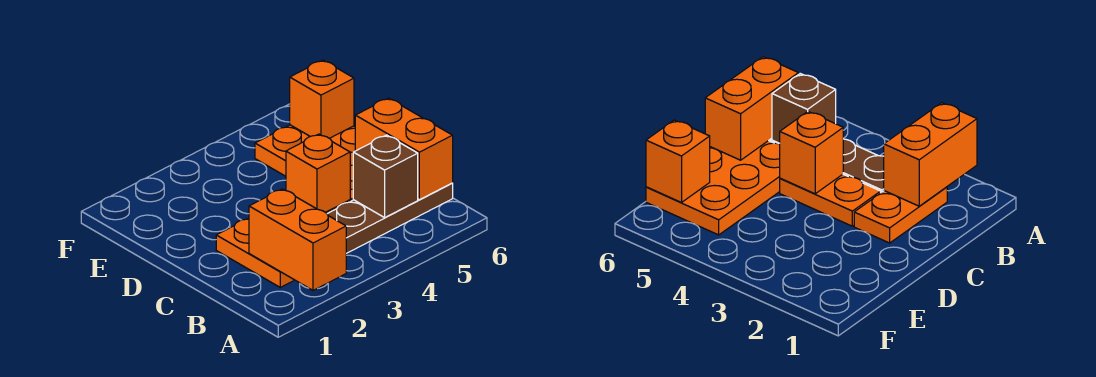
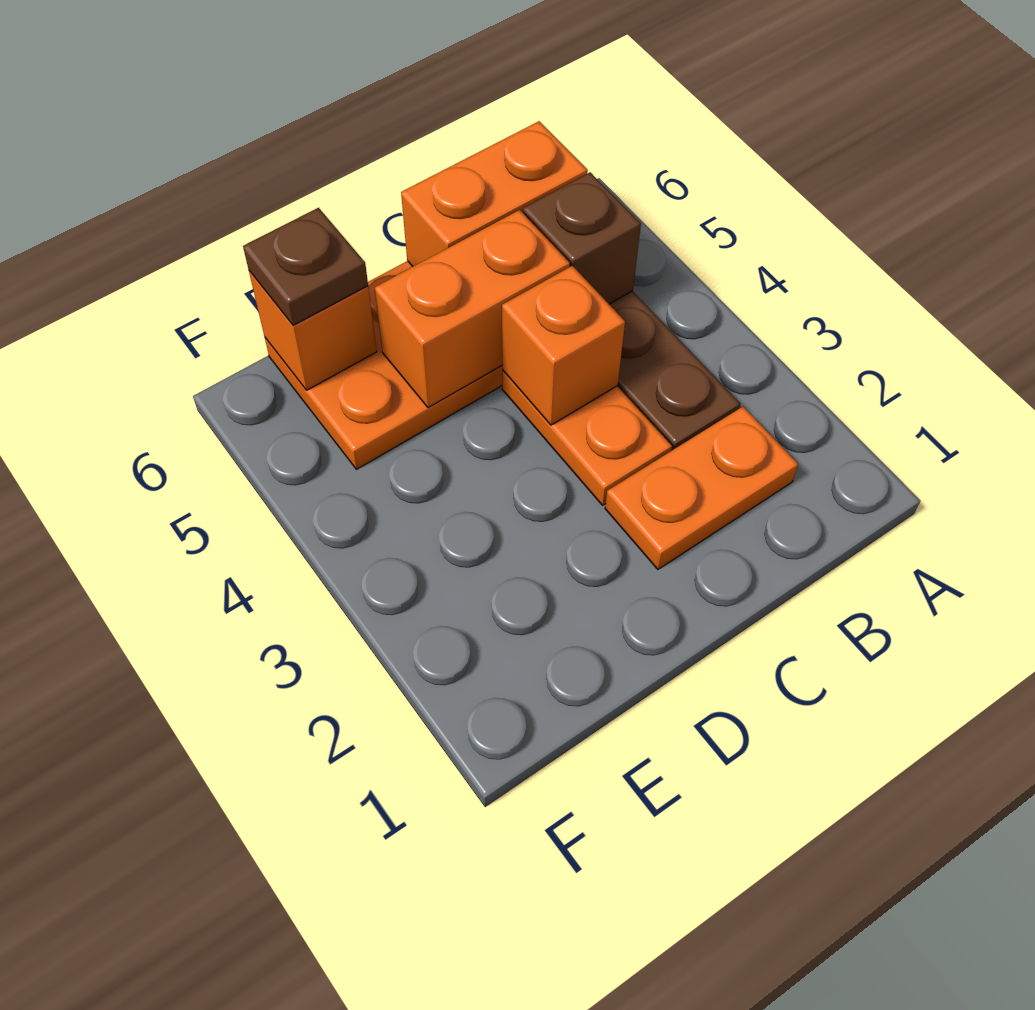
orange 1x2 brick [249,189,346,290] -> orange 1x2 brick moved to [375,210,570,408]
none -> brown 1x1 plate [243,208,368,326]

